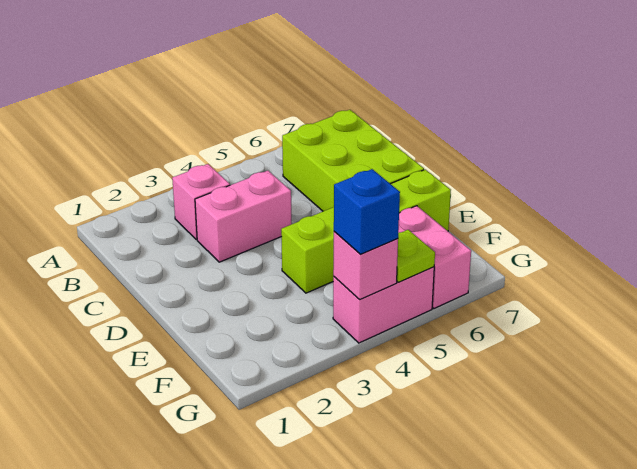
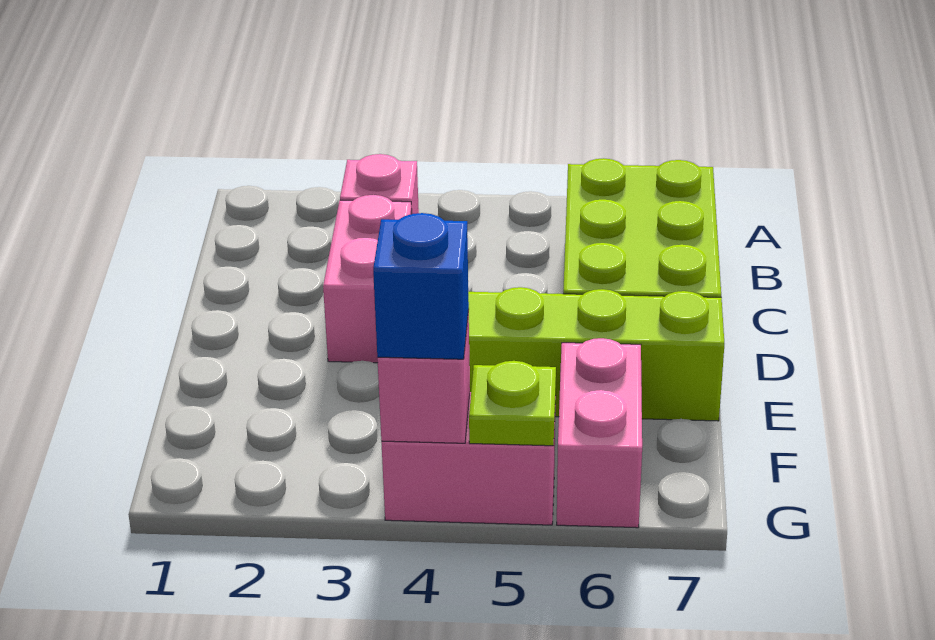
pink 1x2 brick [195,171,292,262] -> pink 1x2 brick turned to [323,195,412,363]

